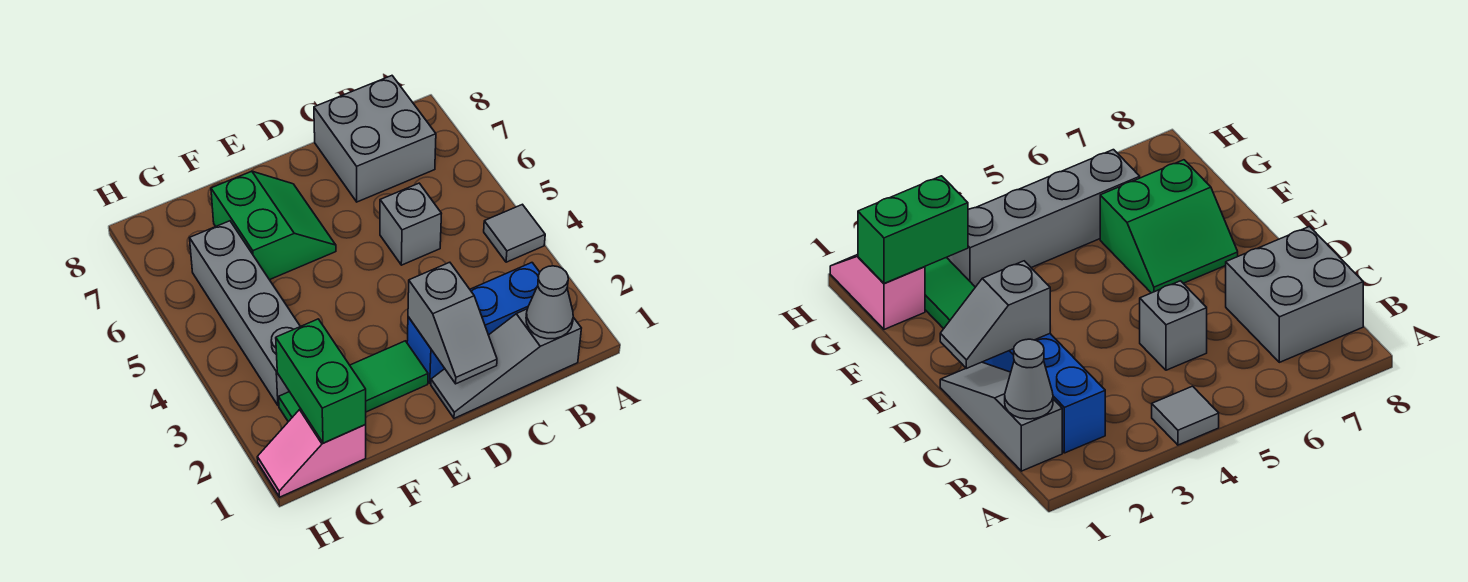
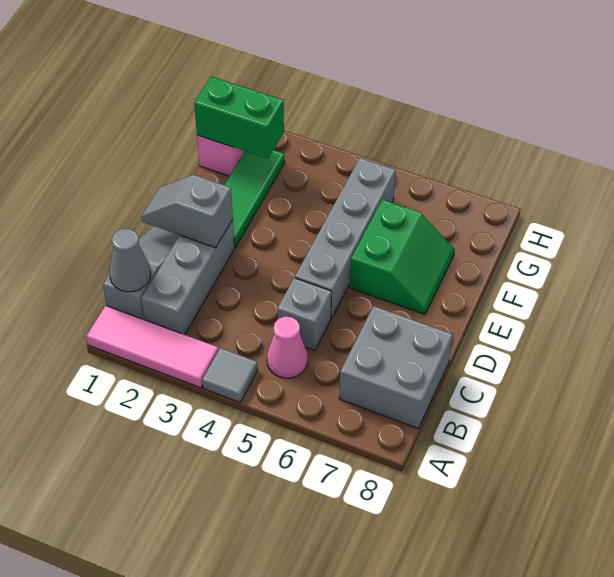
none -> pink 1x3 tile [86,306,218,388]
blue 1x3 brick [407,263,540,383] -> grey 1x3 brick [141,220,235,335]
none -> pink 1x1 cone [267,316,308,378]
green 2x2 slope [211,171,336,280] -> green 2x2 slope turned to [350,199,455,314]
grey 1x4 brick [190,221,300,406] -> grey 1x4 brick turned to [295,158,396,318]

